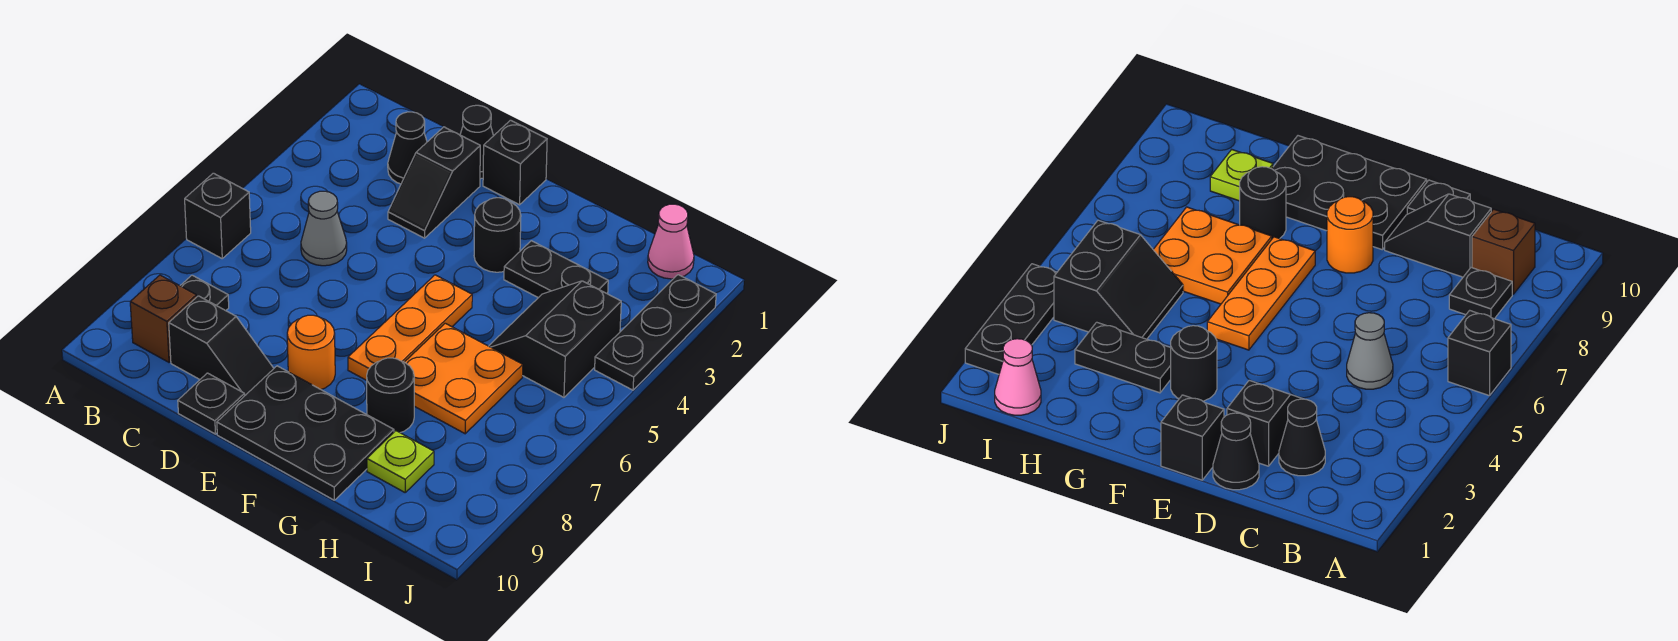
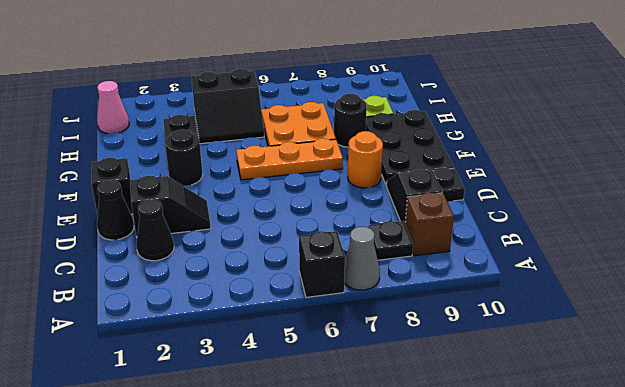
grey 1x1 cone [301,191,347,266] -> grey 1x1 cone moved to [344,227,380,290]
black 1x3 plate [595,275,716,390] -> none

